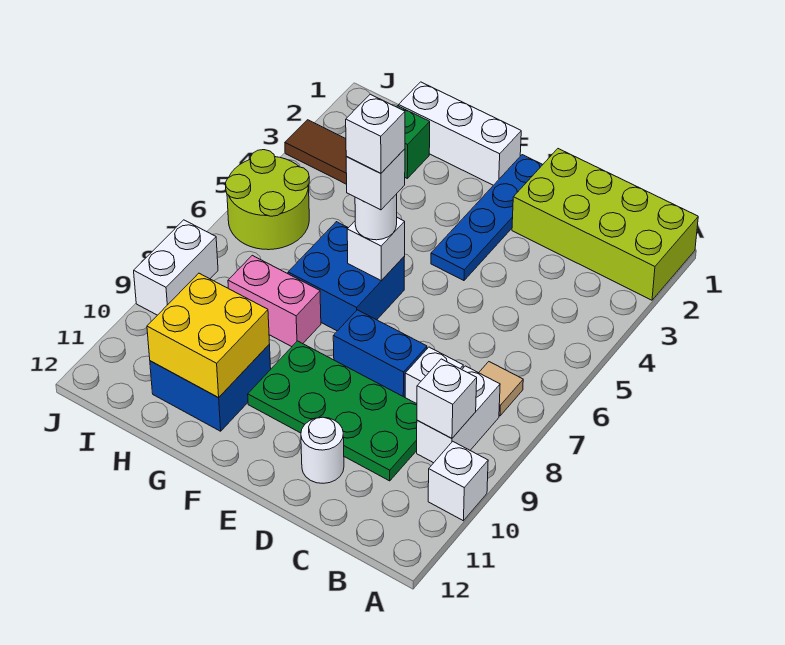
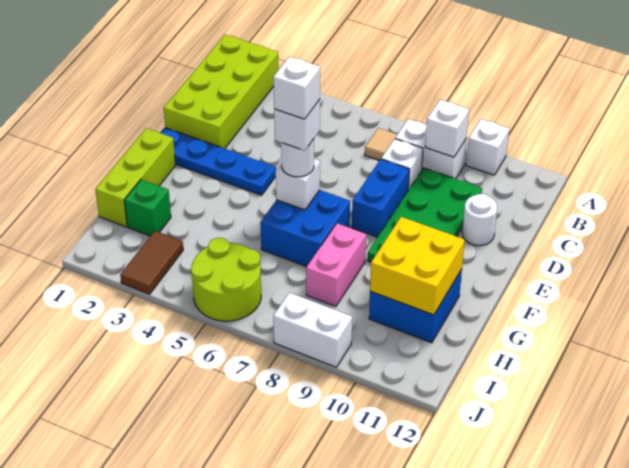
white 1x3 brick [399,82,521,185] -> lime 1x3 brick [95,128,176,227]

